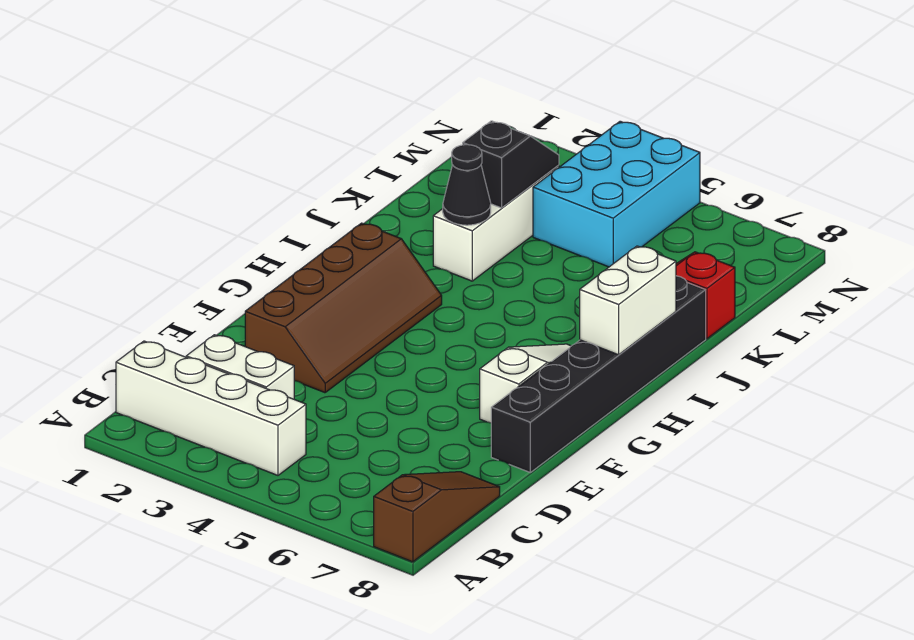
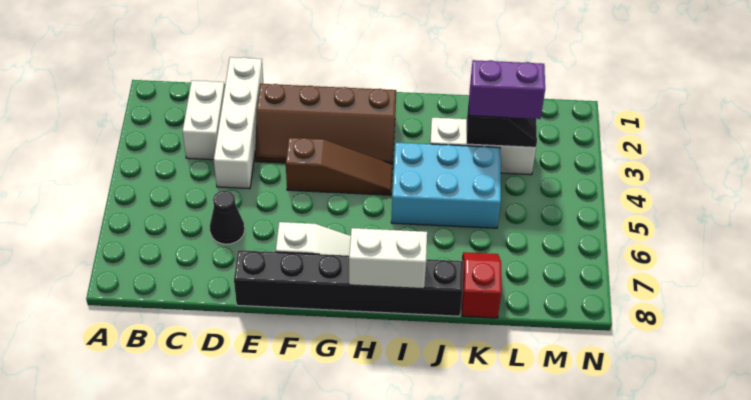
brown 1x3 slope [374,472,500,562] -> brown 1x3 slope moved to [286,138,393,195]
white 1x4 brick [116,341,306,475] -> white 1x4 brick moved to [214,57,264,189]
black 1x1 cone [443,145,491,225] -> black 1x1 cone moved to [210,191,245,244]
none -> purple 1x2 brick [469,60,545,119]
cyan 2x3 brick [533,121,700,267] -> cyan 2x3 brick moved to [391,142,501,228]

